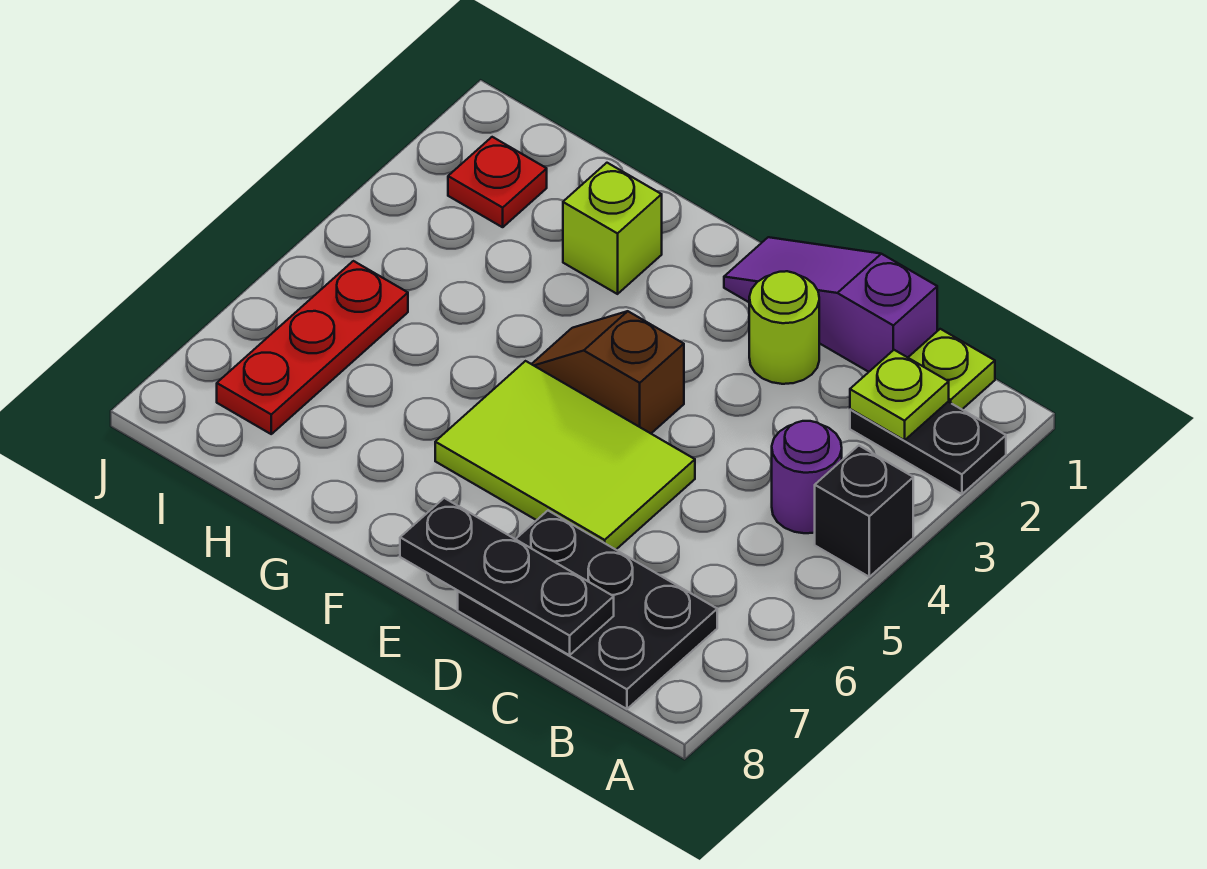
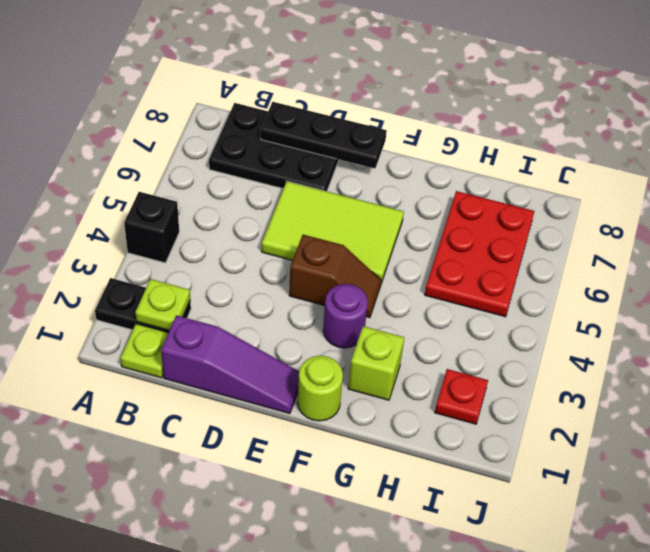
purple 1x1 round brick [772,421,842,533] -> purple 1x1 round brick moved to [323,284,368,348]
lime 1x1 round brick [749,271,819,384] -> lime 1x1 round brick moved to [298,356,343,421]
red 1x3 plate [217,261,408,434] -> red 2x3 plate [425,191,534,317]

